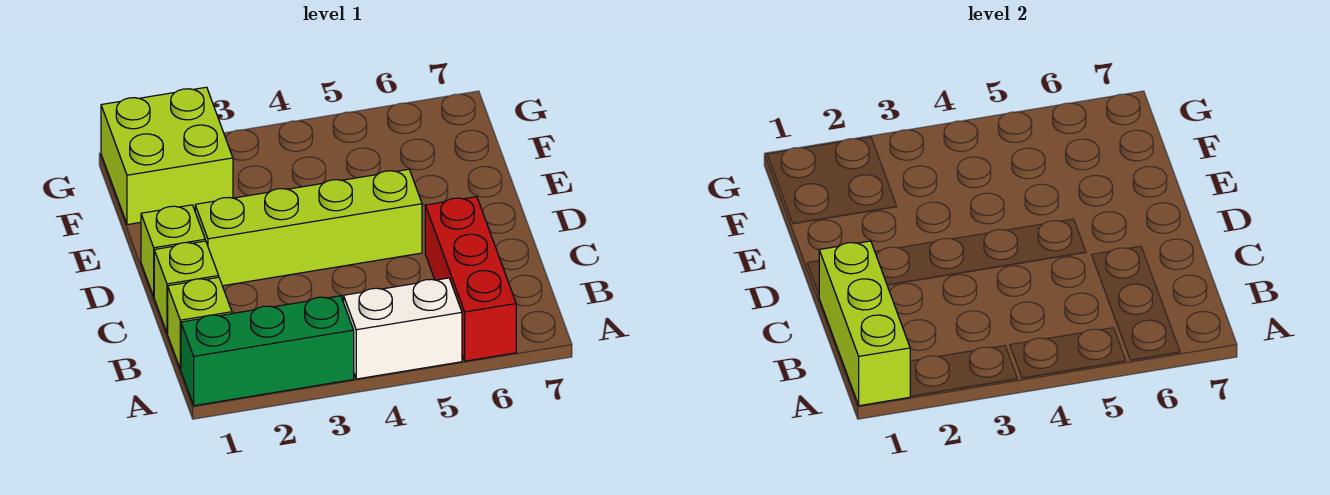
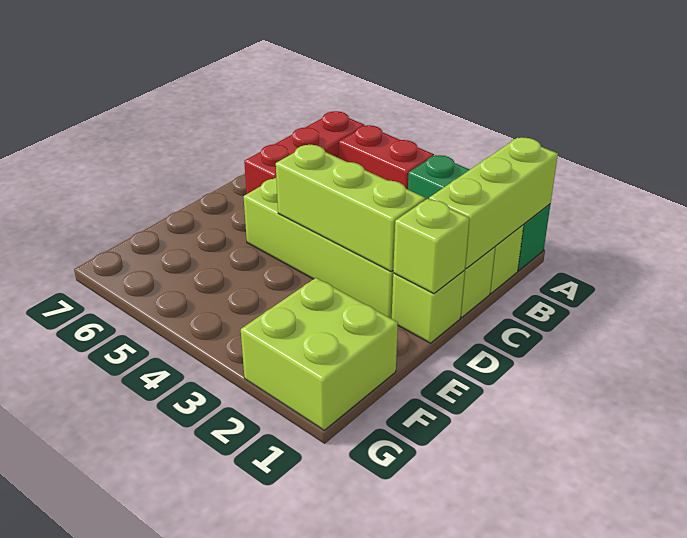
white 1x2 brick [344,278,462,379] -> red 1x2 brick [339,125,434,189]
none -> lime 1x1 brick [393,199,469,294]
none -> lime 1x3 brick [276,145,425,271]

